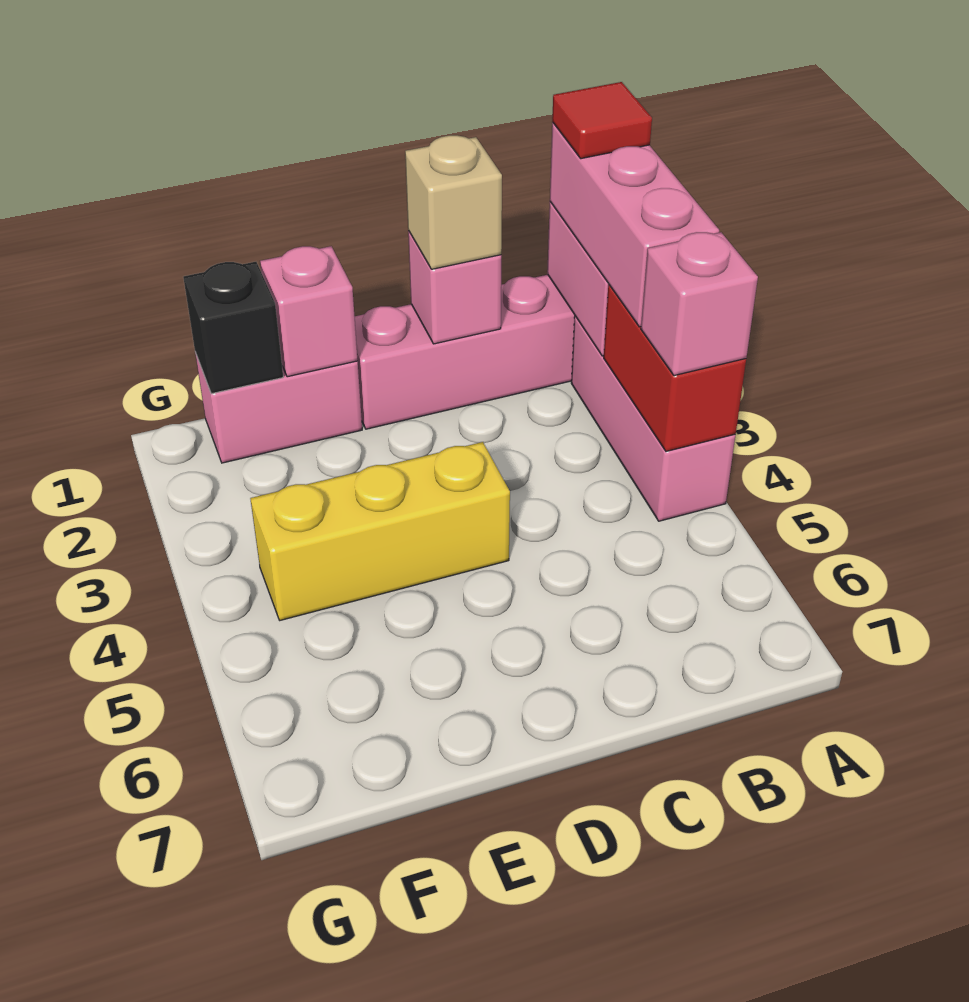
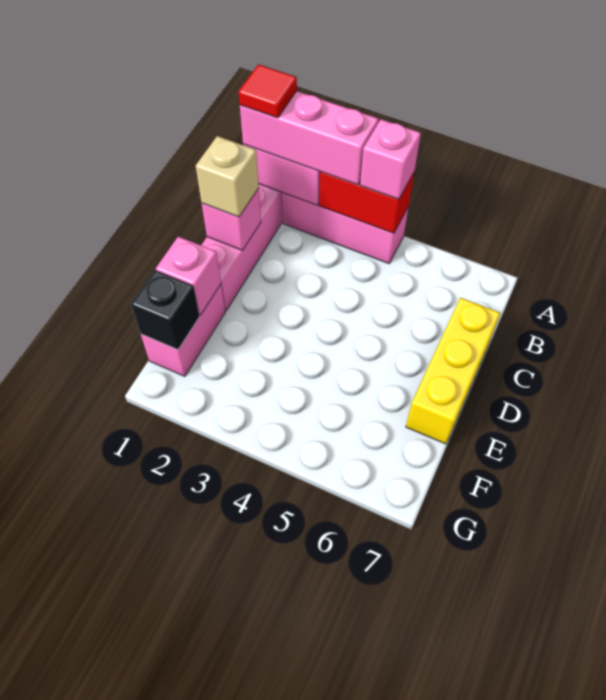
yellow 1x3 brick [250,442,510,620] -> yellow 1x3 brick moved to [406,298,500,444]

